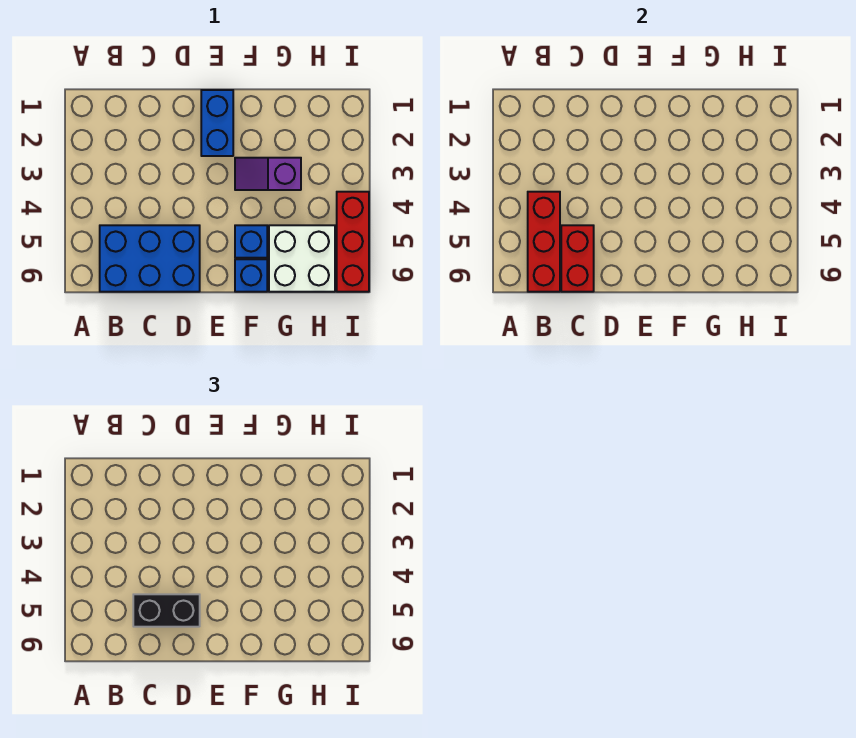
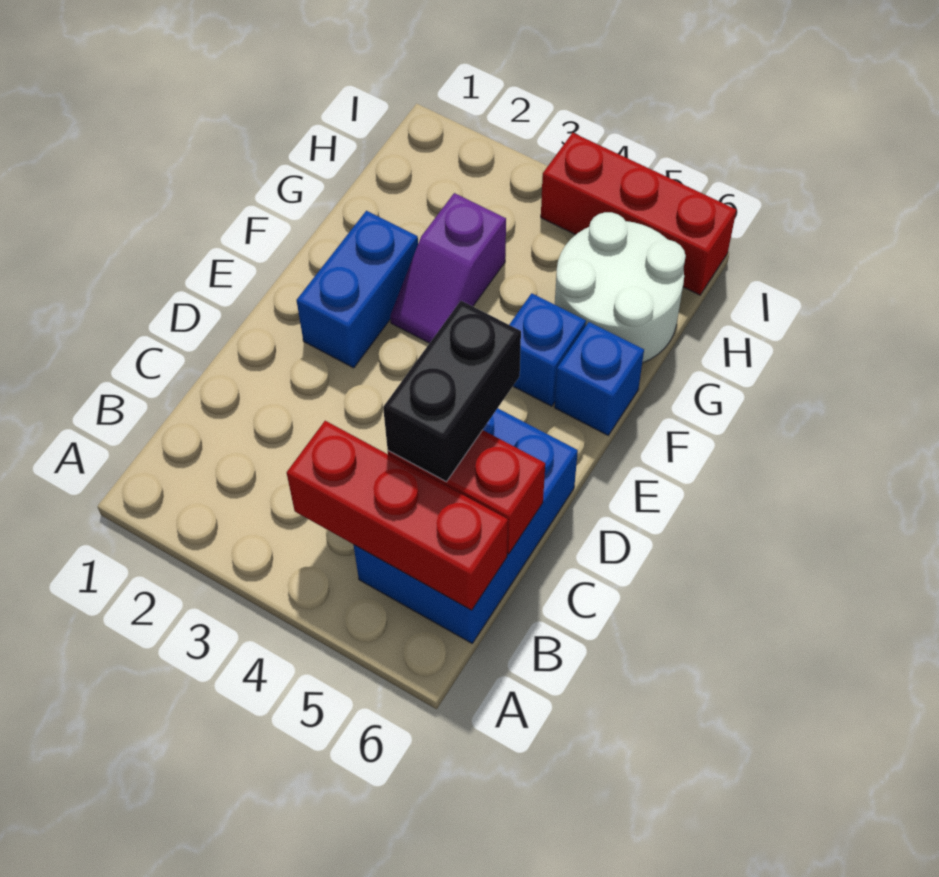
blue 1x2 brick [201,90,233,156] -> blue 1x2 brick turned to [296,211,418,368]
white 2x2 brick [269,225,335,292] -> white 2x2 round brick [555,212,686,363]

